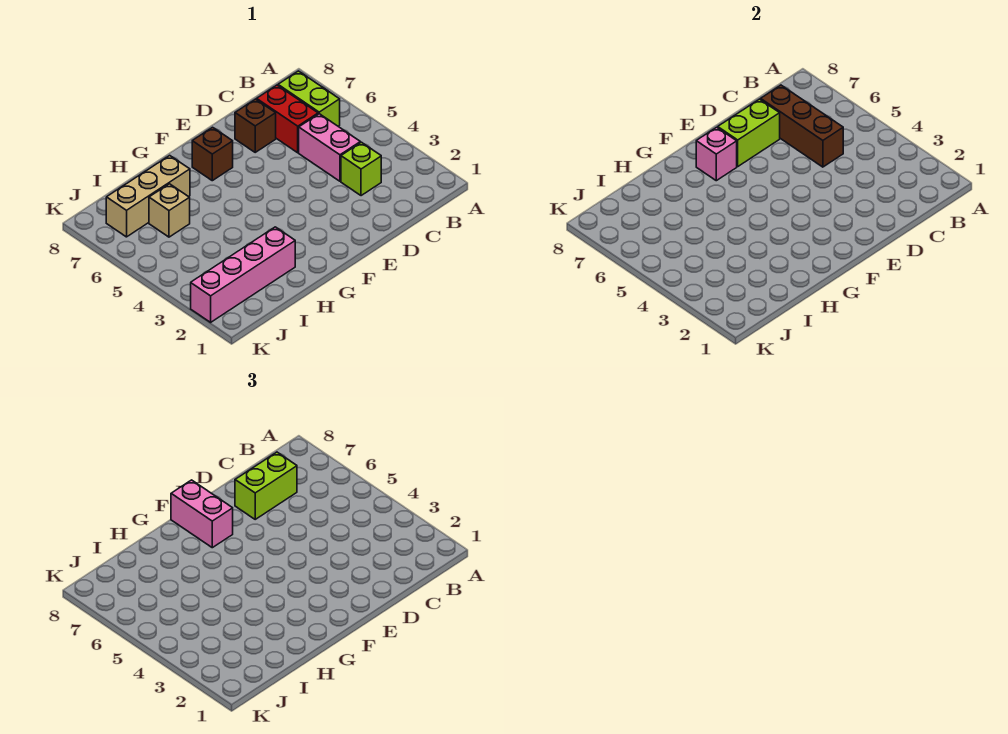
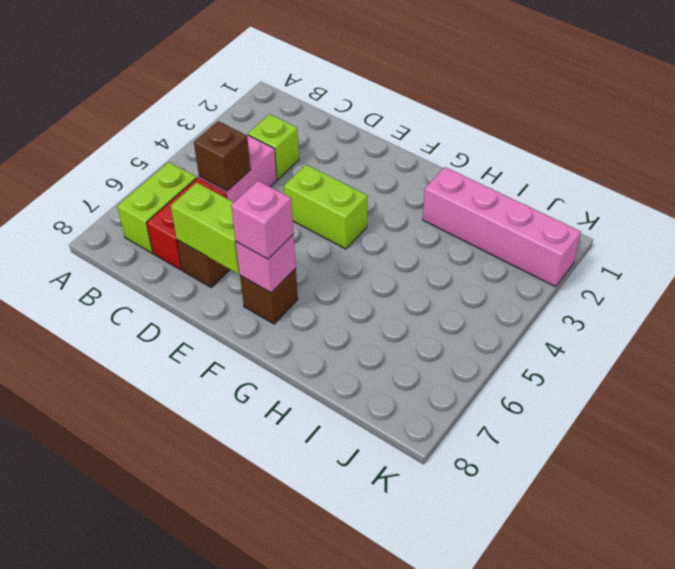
brown 1x3 brick [761,85,843,167] -> brown 1x1 brick [194,121,251,191]
lime 1x2 brick [235,452,297,519] -> lime 1x2 brick moved to [284,165,368,249]
pink 1x2 brick [171,480,233,548] -> pink 1x1 brick [231,181,294,259]
tan 1x3 brick [106,156,190,237] -> none
tan 1x1 brick [149,184,190,237] -> none

